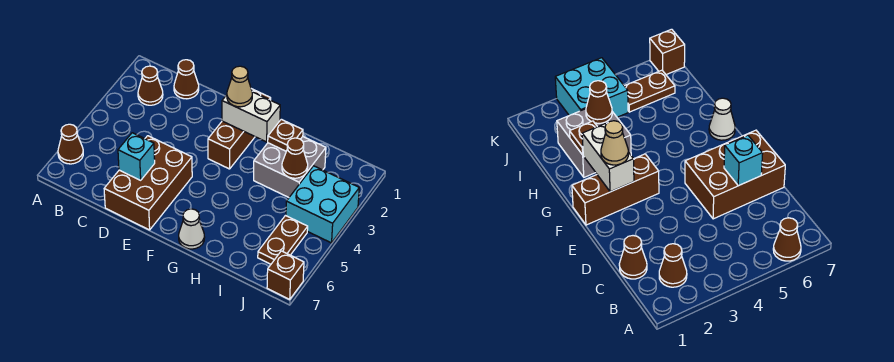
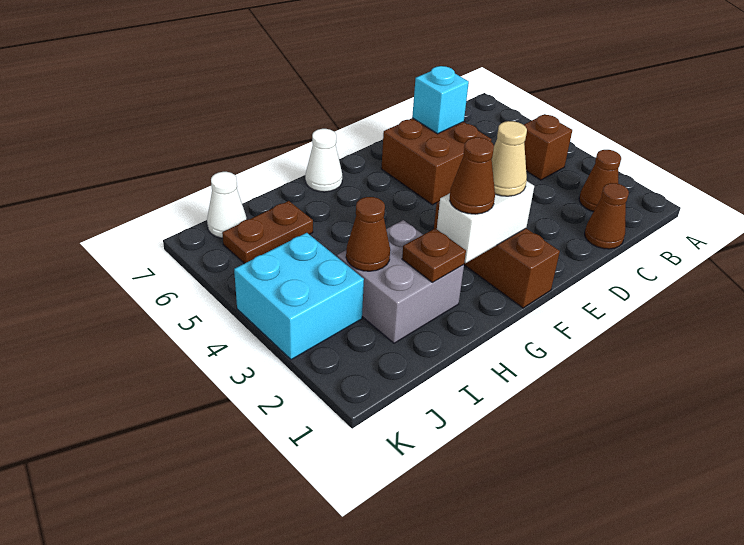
brown 1x1 cone [58,124,83,164] -> brown 1x1 cone moved to [450,137,495,214]
brown 2x3 brick [104,136,192,230] -> brown 2x2 brick [381,118,491,205]
brown 1x2 plate [258,216,308,264] -> brown 1x2 plate turned to [222,201,313,264]
none -> white 1x1 cone [207,172,247,238]
brown 1x1 brick [267,251,304,299] -> brown 1x1 brick moved to [524,114,572,180]

